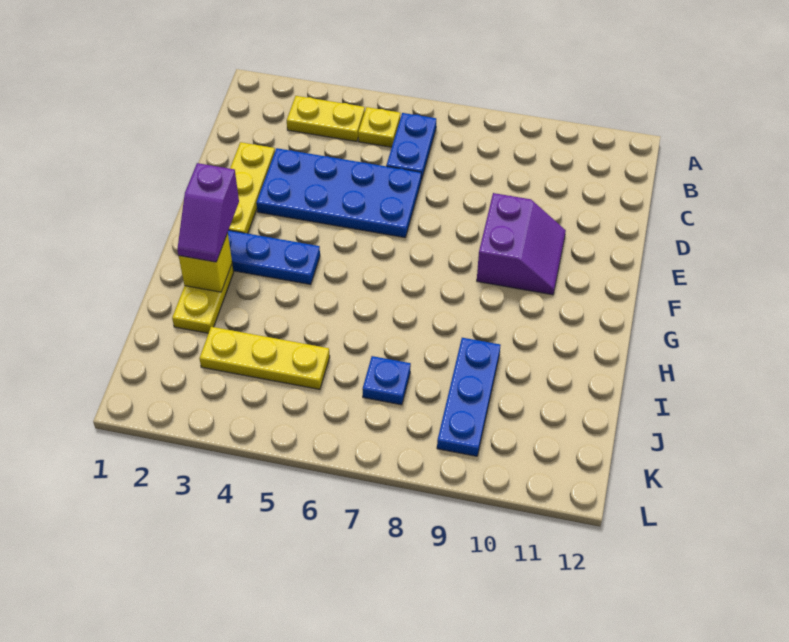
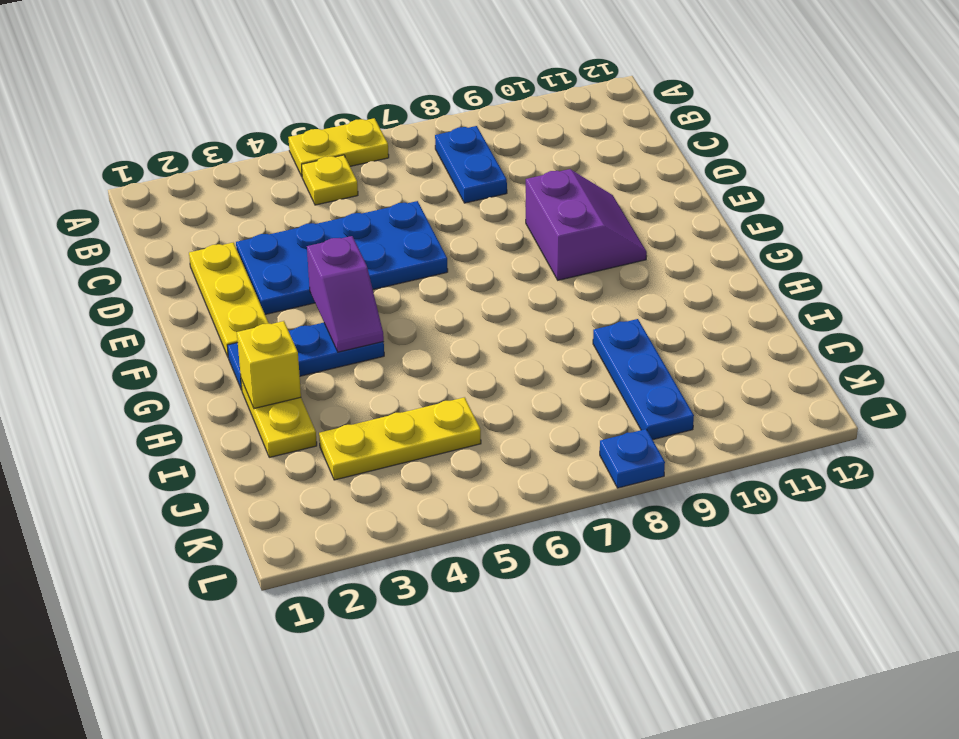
yellow 1x2 plate [287,96,365,142] -> yellow 1x2 plate moved to [288,118,389,176]
blue 1x2 plate [386,113,436,180] -> blue 1x2 plate moved to [435,126,507,203]
purple 1x2 slope [177,163,239,262] -> purple 1x2 slope moved to [307,236,384,352]
blue 1x1 plate [363,356,411,405] -> blue 1x1 plate moved to [600,429,665,488]

